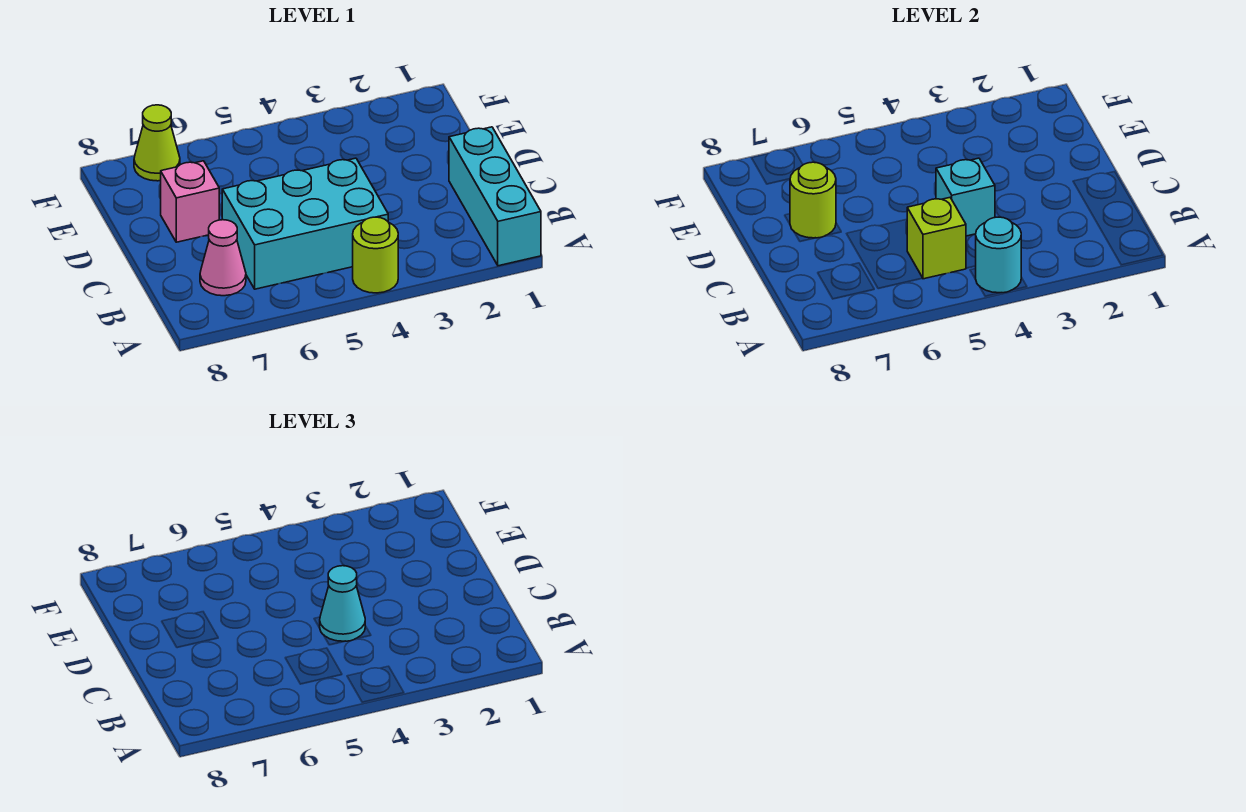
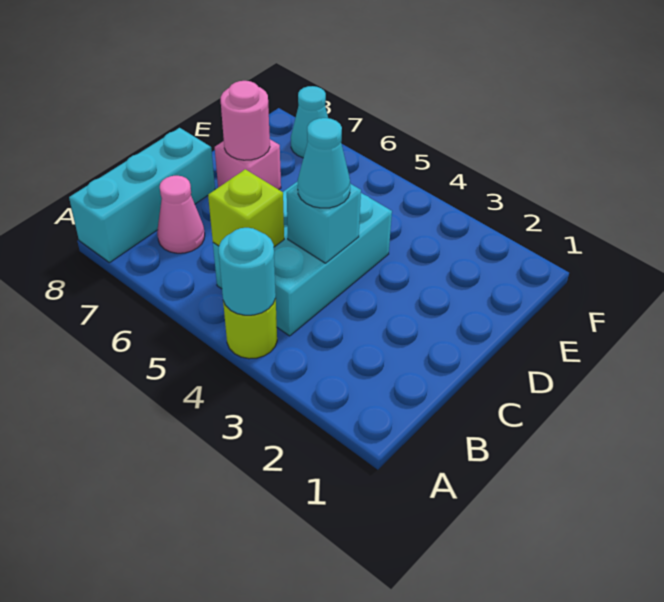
cyan 1x3 brick [449,127,541,266] -> cyan 1x3 brick moved to [69,128,215,263]
cyan 2x3 brick [222,158,388,289] -> cyan 2x3 brick turned to [213,181,392,336]
lime 1x1 round brick [790,162,836,238] -> pink 1x1 round brick [221,81,270,160]
lime 1x1 cone [134,105,180,181] -> cyan 1x1 cone [291,86,328,158]

